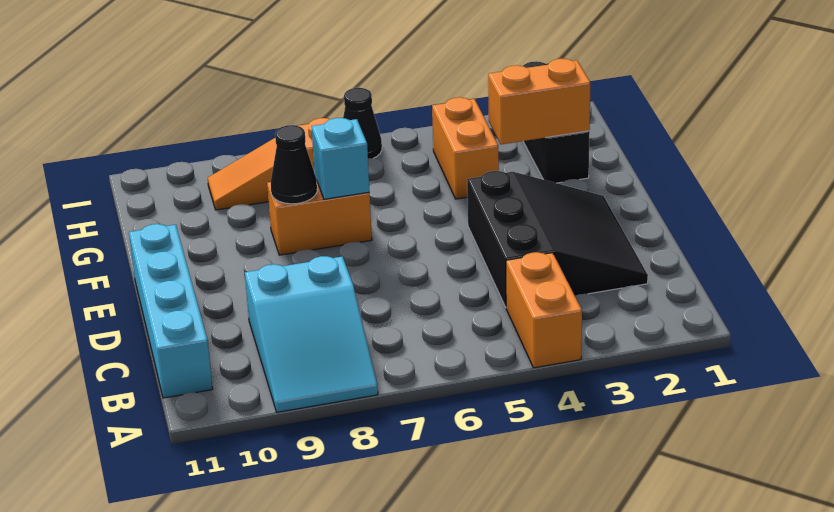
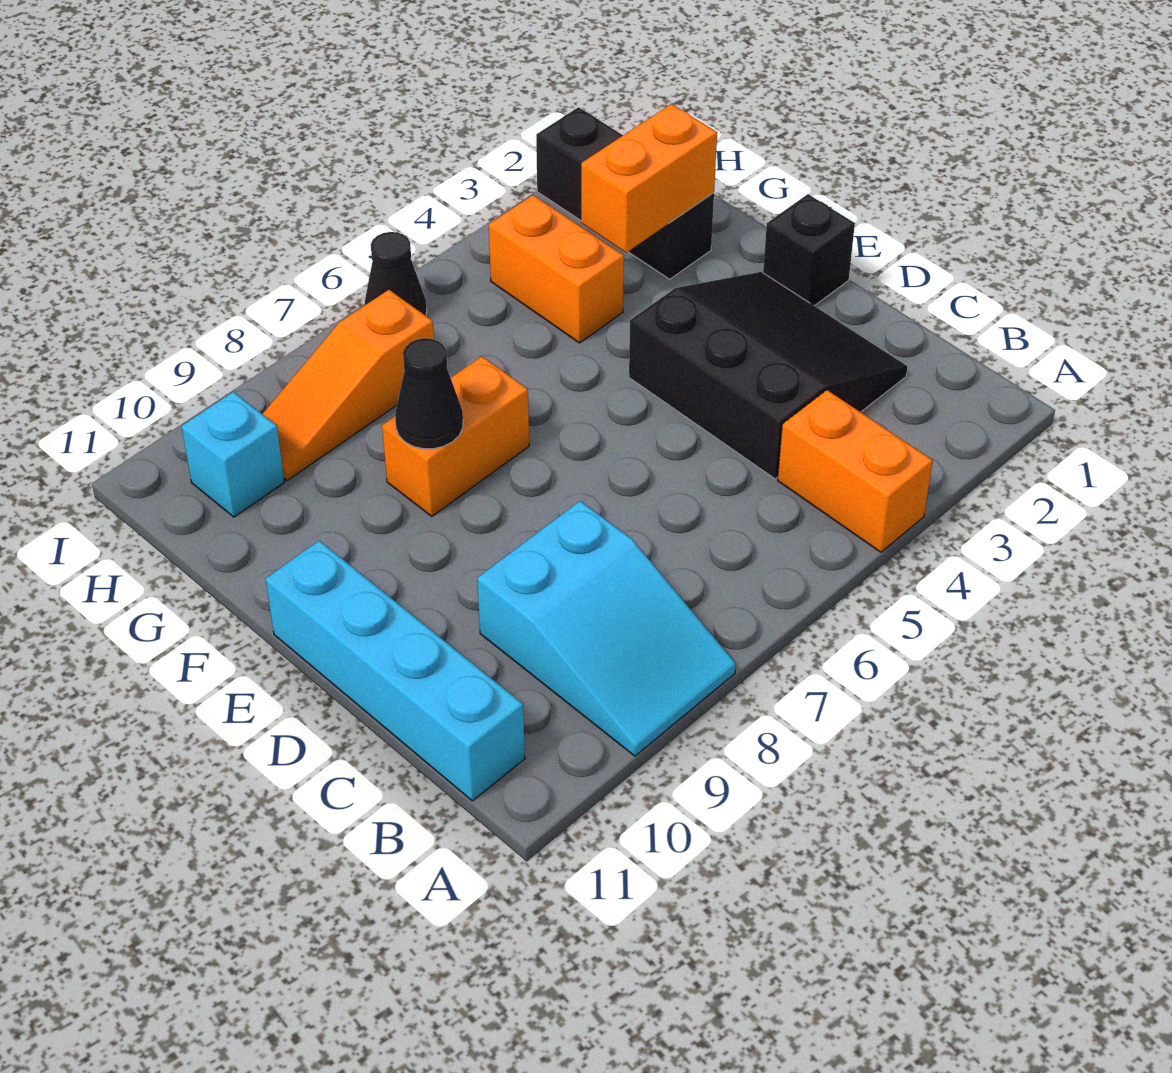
none -> black 1x1 brick [763,194,855,306]
cyan 1x1 brick [312,118,369,199] -> cyan 1x1 brick moved to [182,392,284,517]

